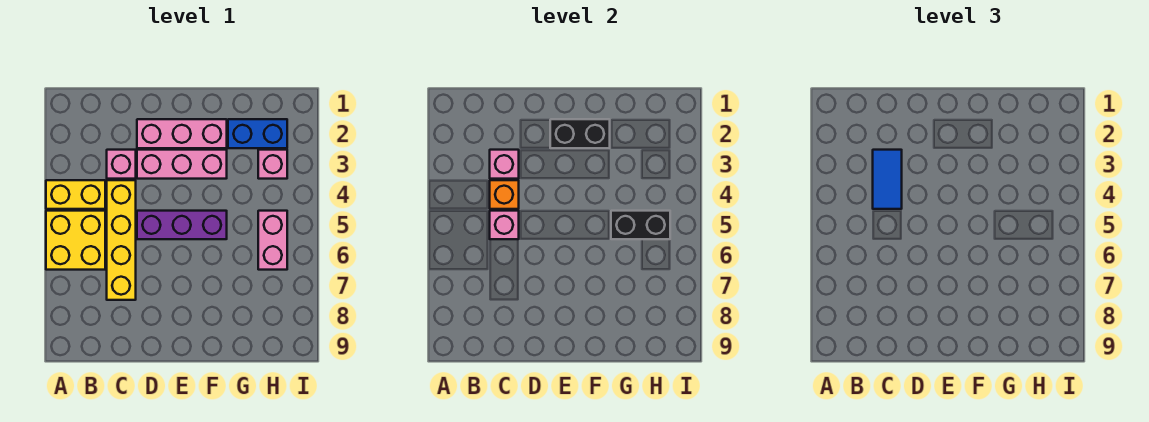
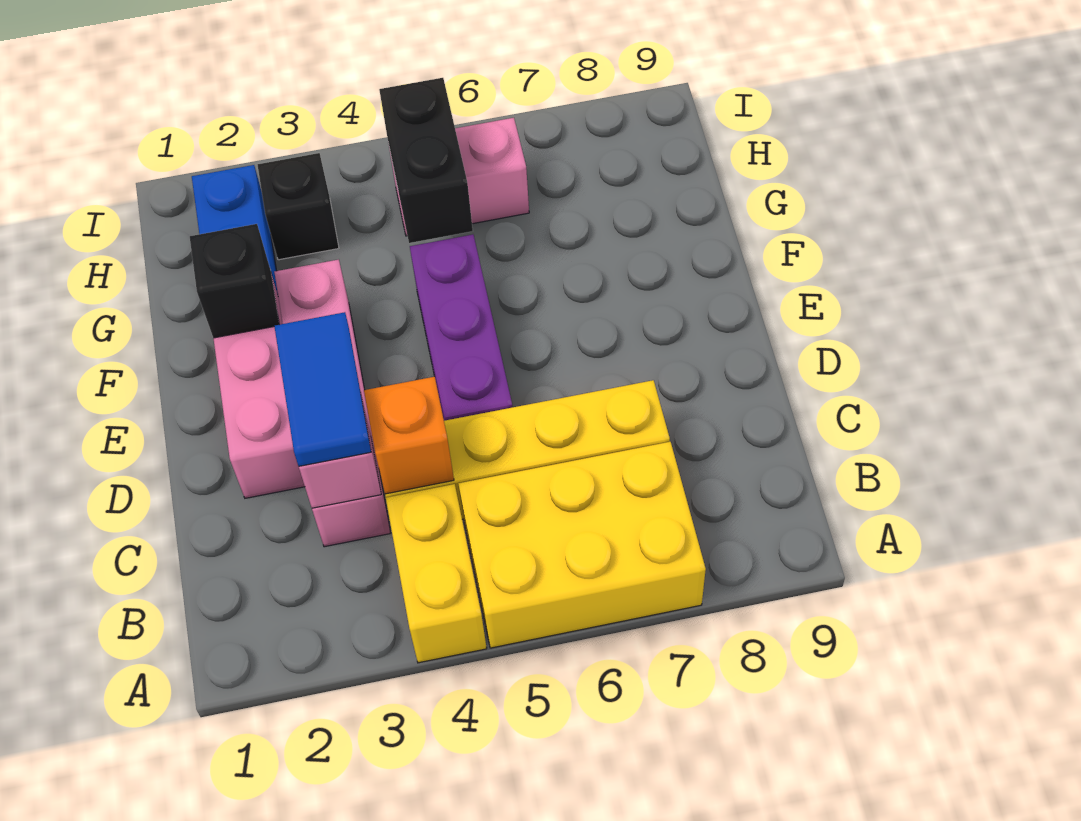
yellow 2x2 brick [46,211,105,270] -> yellow 2x3 brick [458,442,706,648]
blue 1x2 tile [873,150,902,209] -> blue 1x2 tile turned to [274,312,371,466]
pink 1x1 brick [490,211,519,239] -> none
black 1x2 brick [550,119,610,148] -> black 1x1 brick [190,224,279,338]
pink 1x1 brick [258,150,287,179] -> black 1x1 brick [258,153,339,260]

